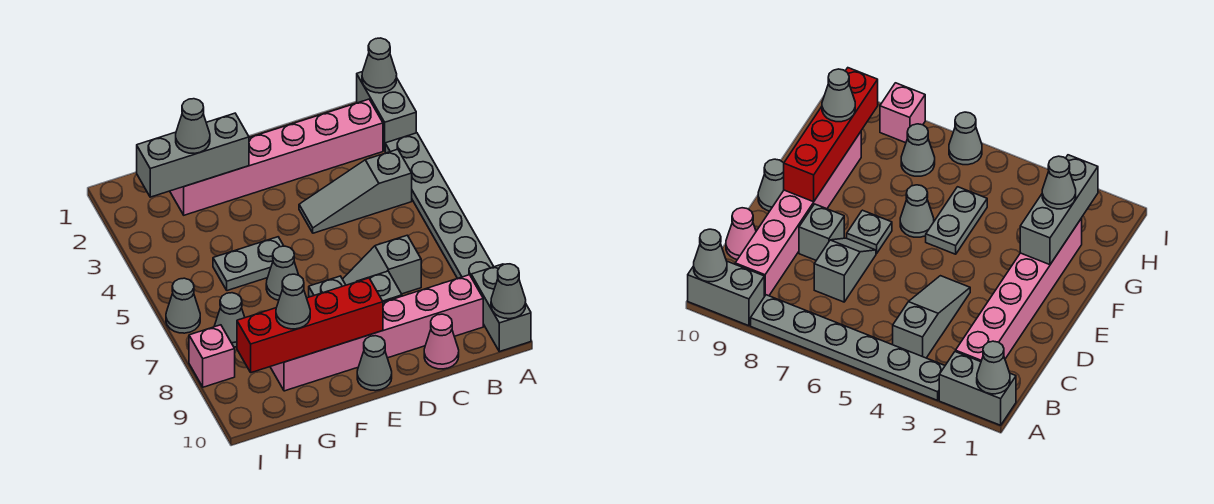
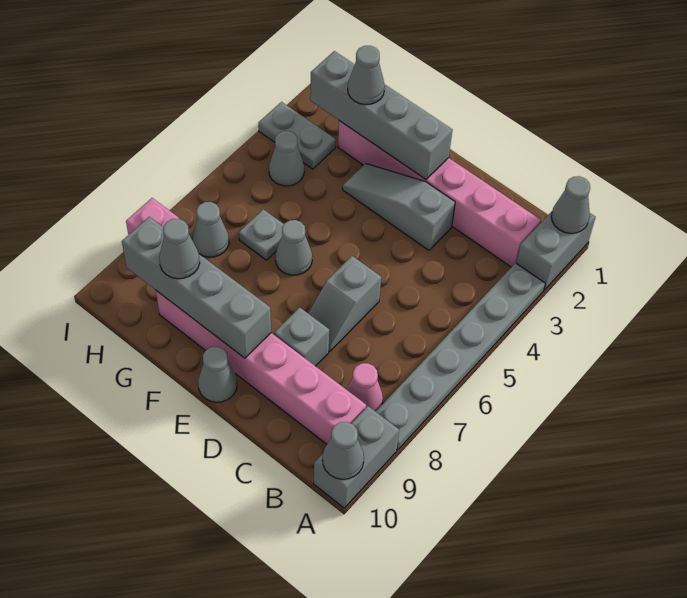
grey 1x3 slope [299,149,412,233] -> grey 1x3 slope moved to [343,164,455,250]
grey 1x2 slope [343,235,421,294] -> grey 1x2 slope turned to [308,256,381,351]
pink 1x1 cone [424,314,459,369] -> pink 1x1 cone moved to [346,363,383,411]
grey 1x1 plate [309,276,345,297] -> grey 1x1 plate moved to [239,209,284,260]
red 1x4 brick [237,278,383,373] -> grey 1x4 brick [122,217,271,358]
grey 1x3 brick [137,113,249,197] -> grey 1x4 brick [310,51,452,179]
grey 1x2 plate [213,237,284,291] -> grey 1x2 plate moved to [258,102,336,169]
grey 1x1 cone [166,278,200,333] -> grey 1x1 cone moved to [269,131,304,186]

